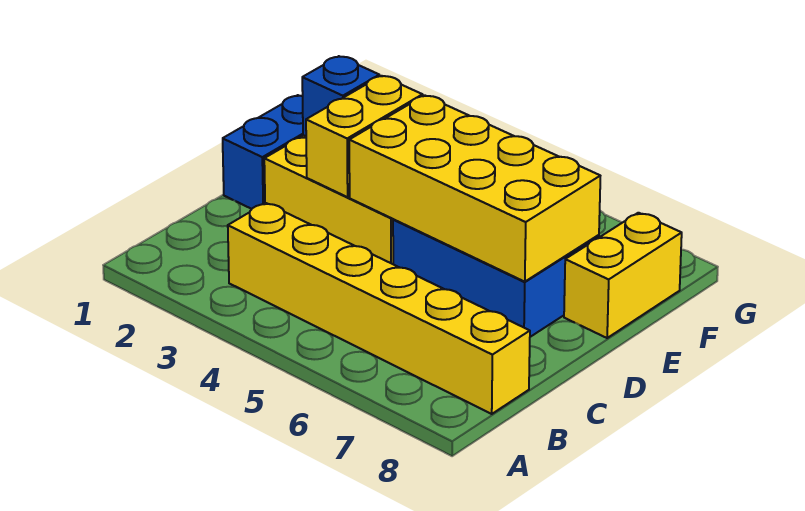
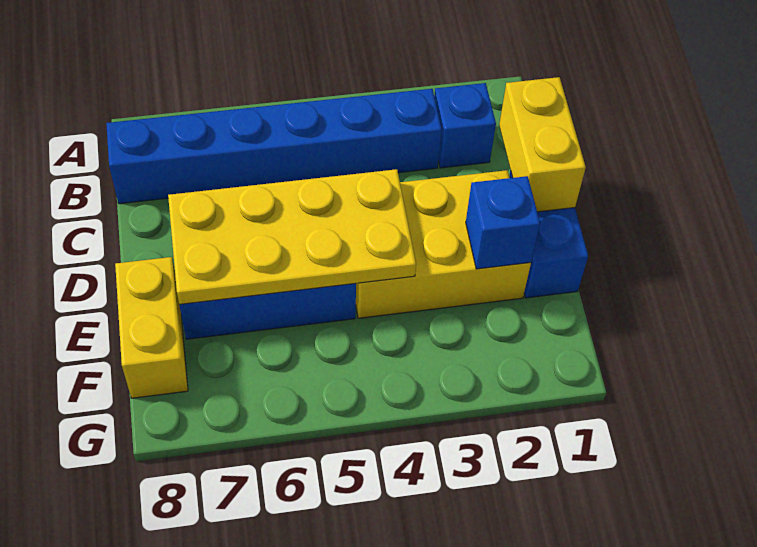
none -> blue 1x1 brick [434,83,496,168]
yellow 1x6 brick [228,203,530,414] -> blue 1x6 brick [106,89,442,204]
yellow 1x2 brick [306,76,423,197] -> yellow 1x2 brick moved to [499,77,586,212]
yellow 2x4 brick [349,95,600,282] -> yellow 2x4 plate [168,169,416,304]

